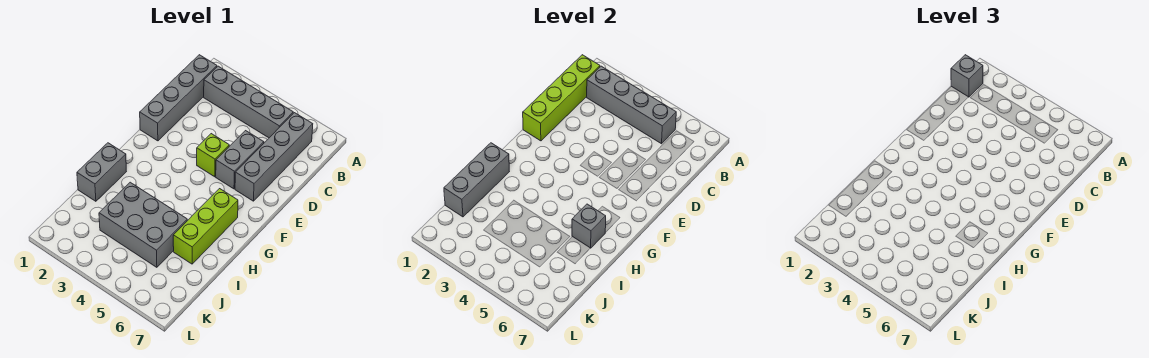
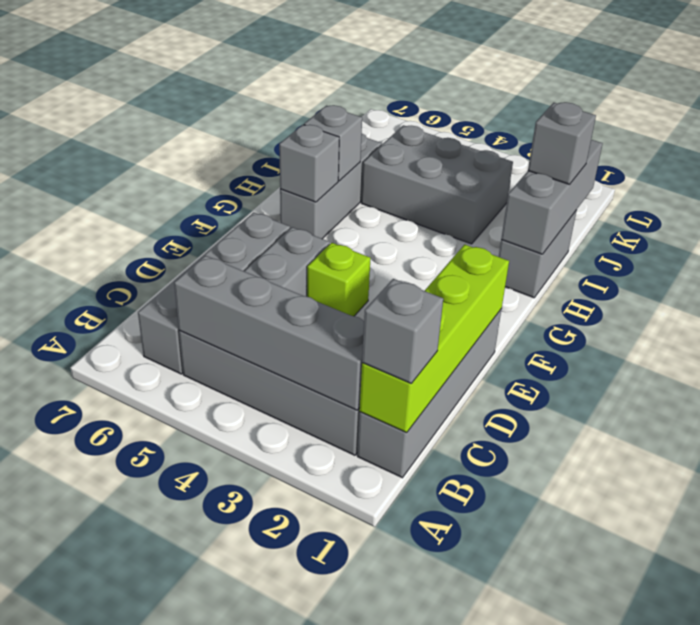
lime 1x3 brick [173,189,238,264] -> grey 1x3 brick [280,134,381,239]
none -> grey 1x1 brick [279,125,339,202]
none -> grey 1x1 brick [528,102,596,184]

